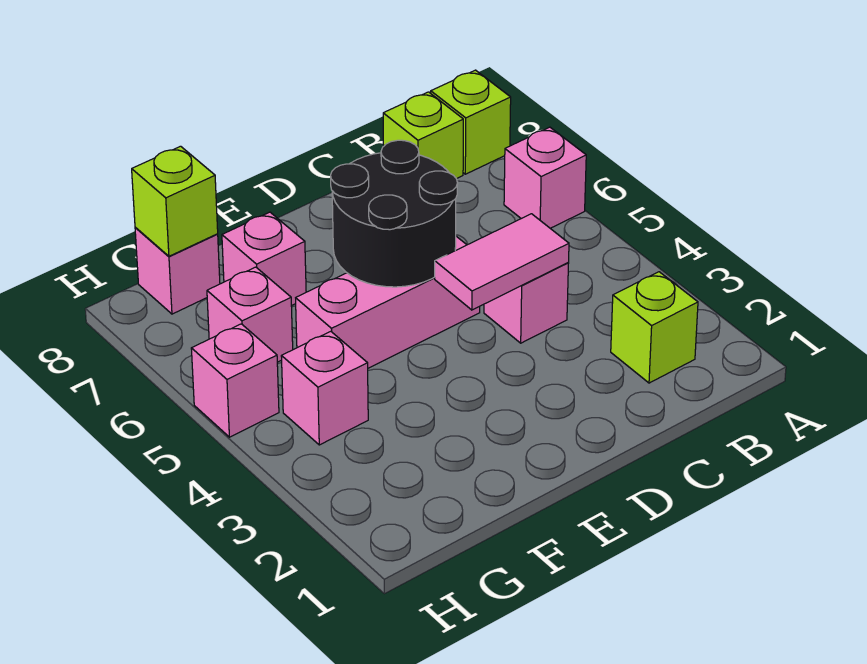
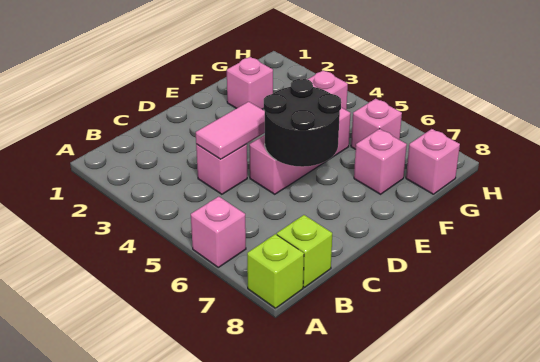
lime 1x1 brick [611,272,698,383] -> none
lime 1x1 brick [132,146,218,256] -> none
pink 1x1 brick [191,324,279,437] -> pink 1x1 brick moved to [227,57,273,109]

